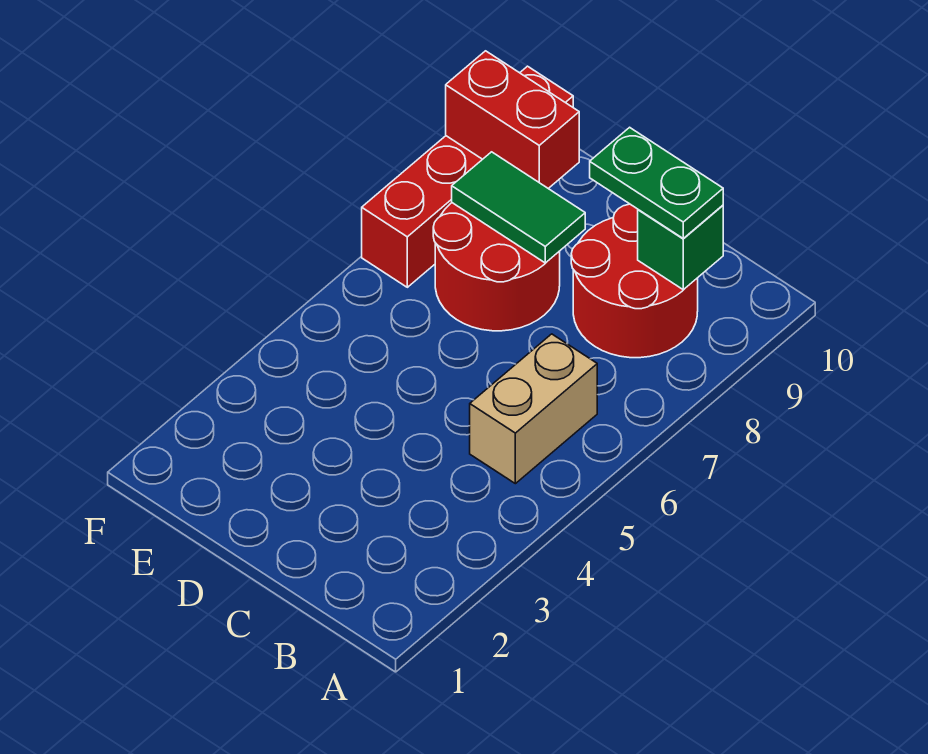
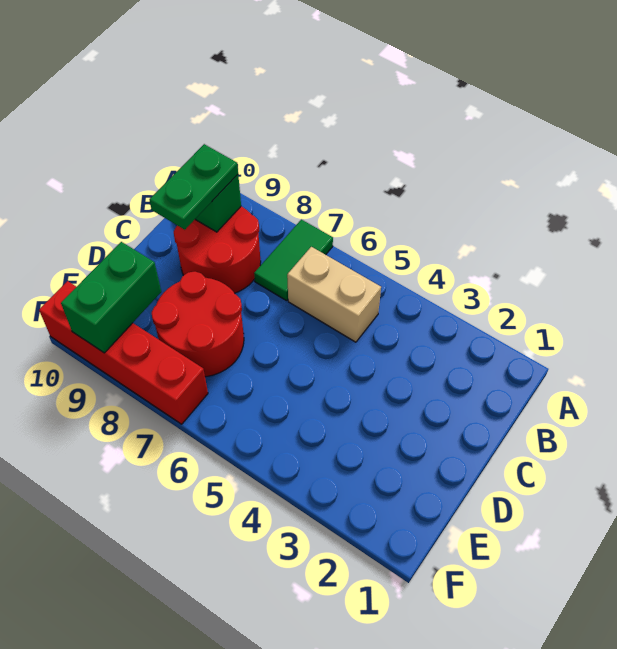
green 1x2 tile [452,152,585,263] -> green 1x2 tile moved to [254,220,333,301]
red 1x2 brick [446,51,579,189] -> green 1x2 brick [61,242,161,353]

